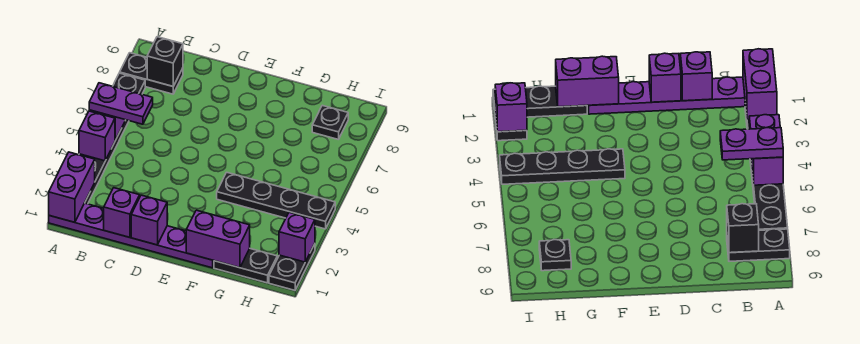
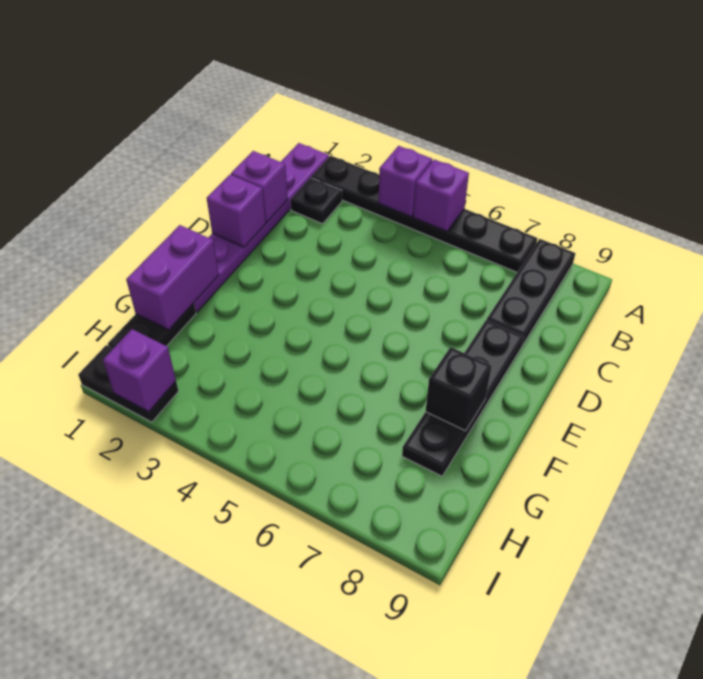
purple 1x2 brick [49,152,95,222] -> none
purple 1x2 plate [89,83,153,124] -> none
black 1x2 plate [120,53,183,94] -> black 1x3 plate [487,239,575,345]
black 1x1 brick [147,37,183,86] -> black 1x1 brick moved to [426,347,492,431]
black 1x4 plate [217,172,335,229] -> black 1x4 plate moved to [402,320,524,476]
black 1x1 plate [312,105,348,140] -> black 1x1 plate moved to [291,178,342,224]

